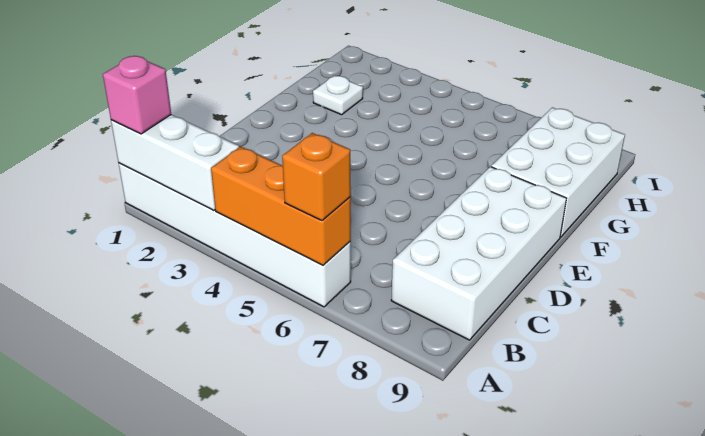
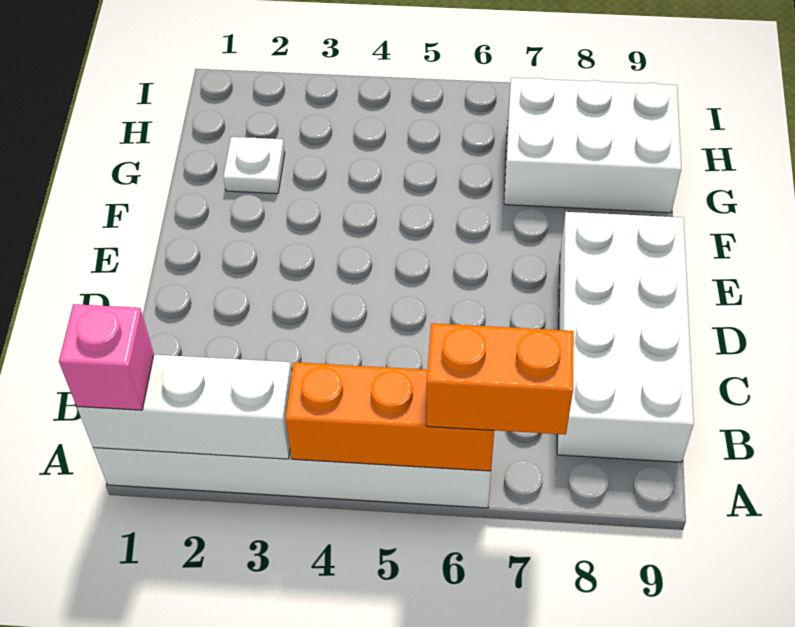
orange 1x1 brick [282,133,351,221] -> orange 1x2 brick [427,323,574,435]
white 2x3 brick [491,107,625,237] -> white 2x3 brick turned to [504,78,681,213]

